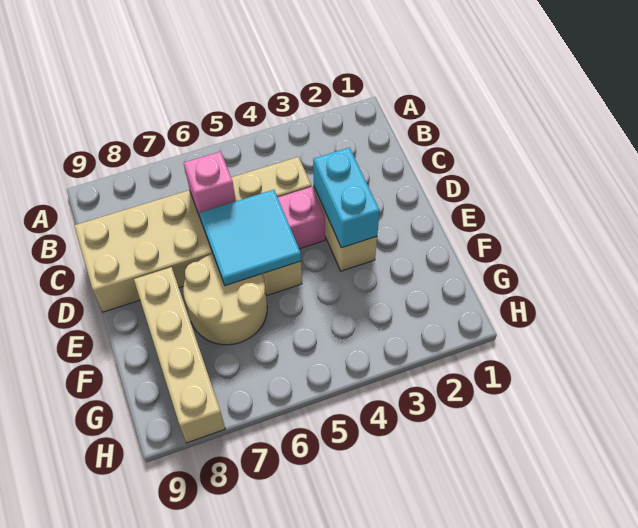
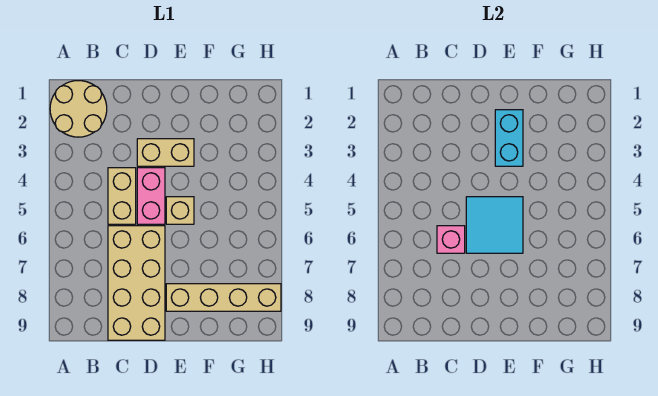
cyan 1x2 brick [313,148,380,248] -> cyan 1x2 brick turned to [495,110,523,166]
tan 2x2 round brick [183,254,267,345] -> tan 2x2 round brick moved to [50,81,107,137]

